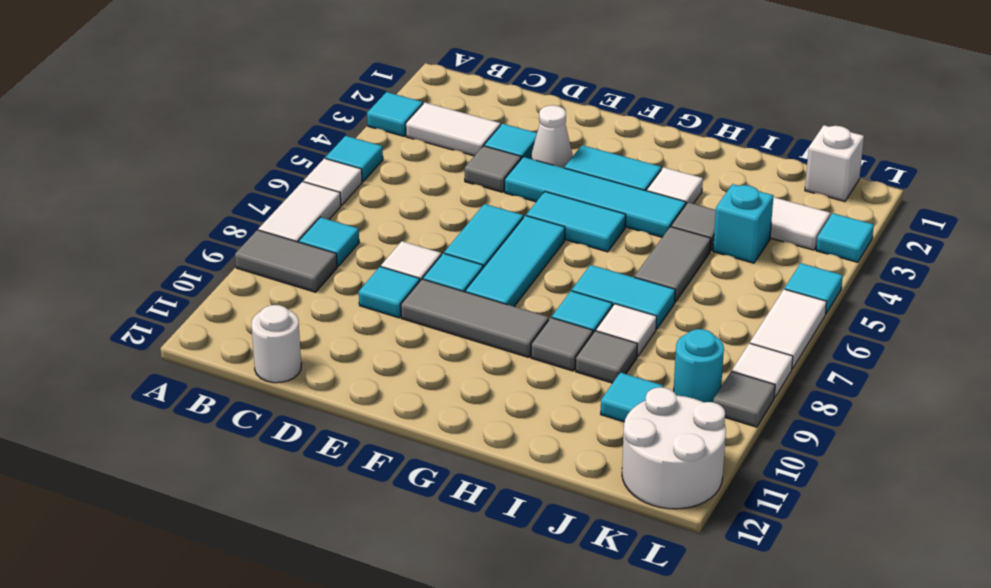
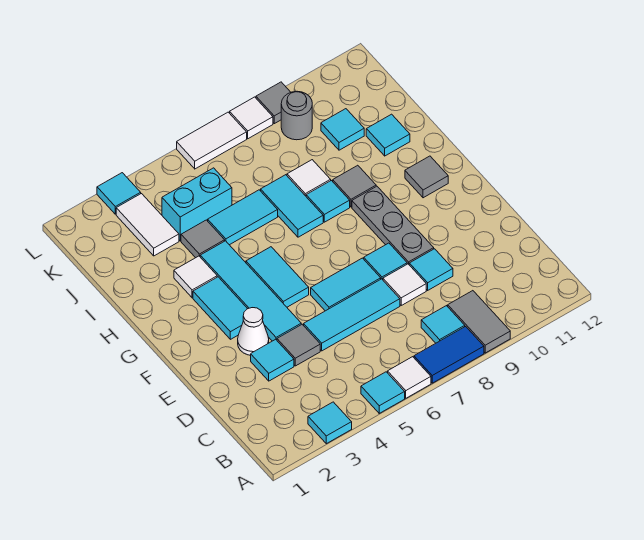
white 1x2 tile [258,182,341,242] -> blue 1x2 tile [414,326,484,383]
white 1x2 tile [406,102,500,156] -> none
white 1x1 round brick [251,305,301,383] -> none
grey 1x3 tile [401,279,549,357] -> grey 1x3 plate [352,186,434,264]
cyan 1x3 tile [465,216,565,306] -> cyan 1x3 tile moved to [304,279,400,351]
grey 1x2 tile [634,227,711,302] -> cyan 1x2 tile [208,190,278,245]
grey 1x1 tile [576,331,638,383] -> grey 1x1 tile moved to [405,156,448,198]
cyan 1x1 brick [713,184,774,263] -> cyan 1x2 brick [162,168,232,241]
white 1x1 brick [805,125,864,201] -> none
cyan 1x1 round brick [674,329,724,402] -> grey 1x1 round brick [281,91,312,140]
white 2x2 round brick [622,387,726,509] -> none
cyan 1x1 tile [785,263,843,314] -> cyan 1x1 tile moved to [366,114,410,156]

